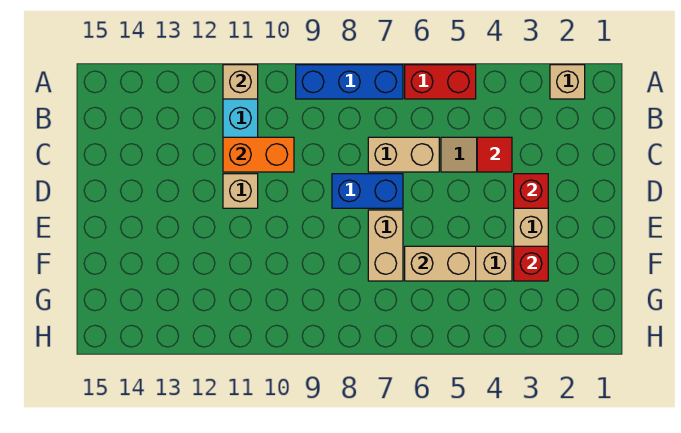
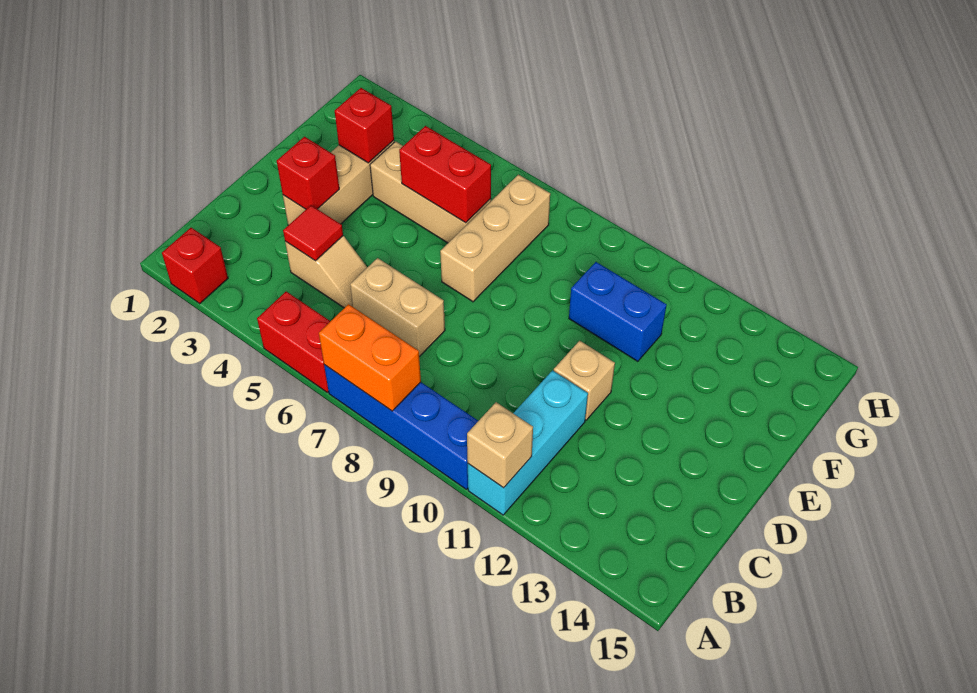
tan 1x1 brick [550,65,585,99] -> red 1x1 brick [162,228,228,304]
blue 1x3 brick [296,65,403,99] -> blue 1x4 brick [324,365,478,489]
orange 1x2 brick [223,137,294,172] -> orange 1x2 brick moved to [319,304,421,411]
blue 1x2 brick [332,174,403,208] -> blue 1x2 brick moved to [569,262,667,361]
tan 1x2 brick [368,210,403,281] -> tan 1x3 brick [440,175,550,302]
tan 1x2 brick [405,246,476,281] -> red 1x2 brick [399,126,491,223]

